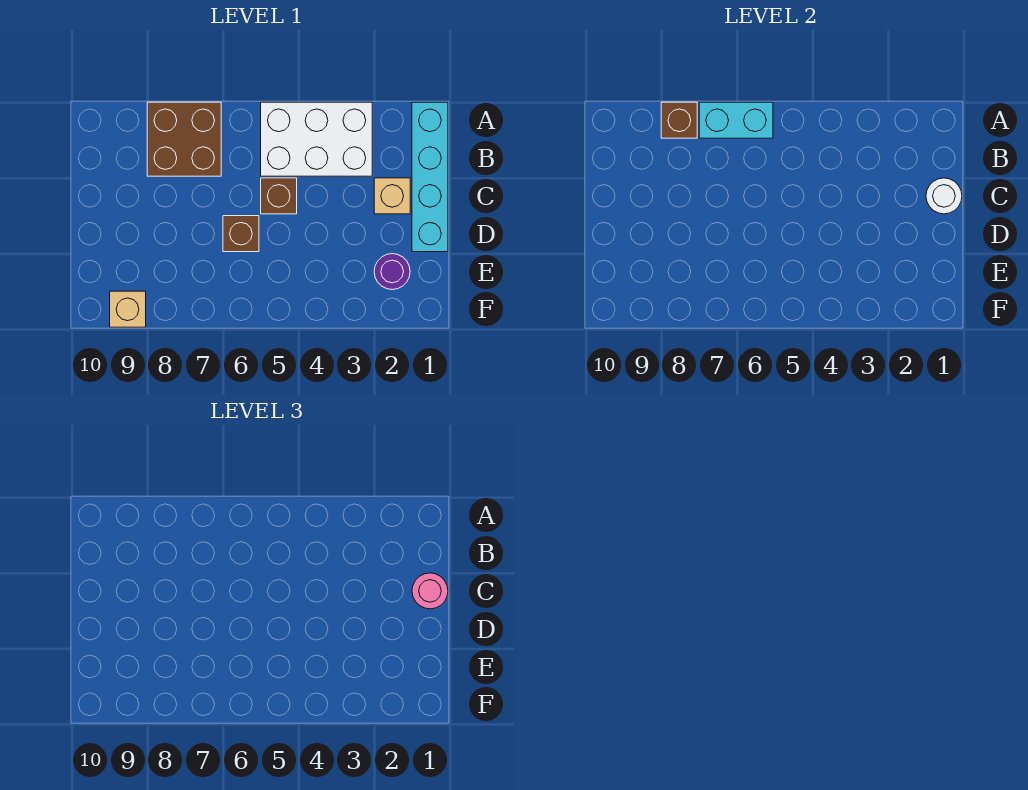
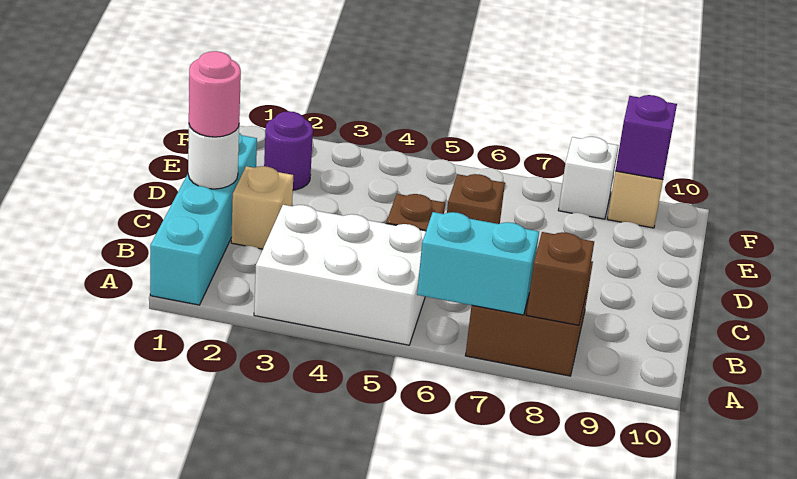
none -> white 1x1 brick [558,137,619,219]
none -> purple 1x1 brick [616,95,677,179]

